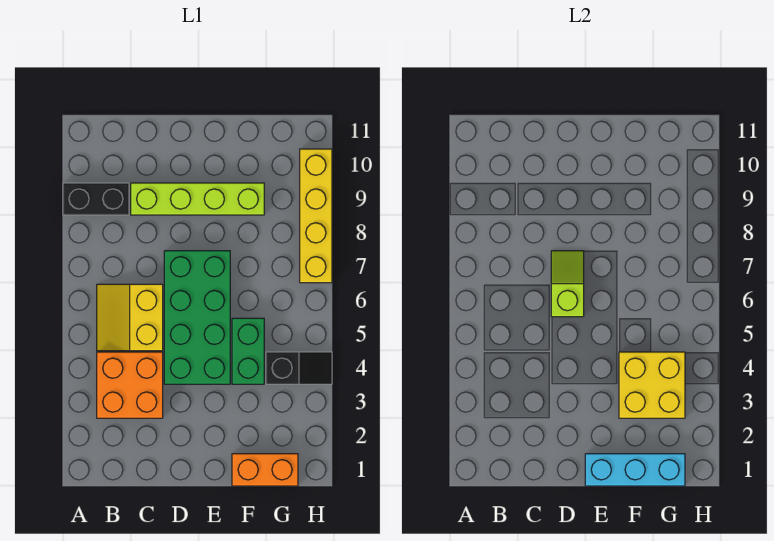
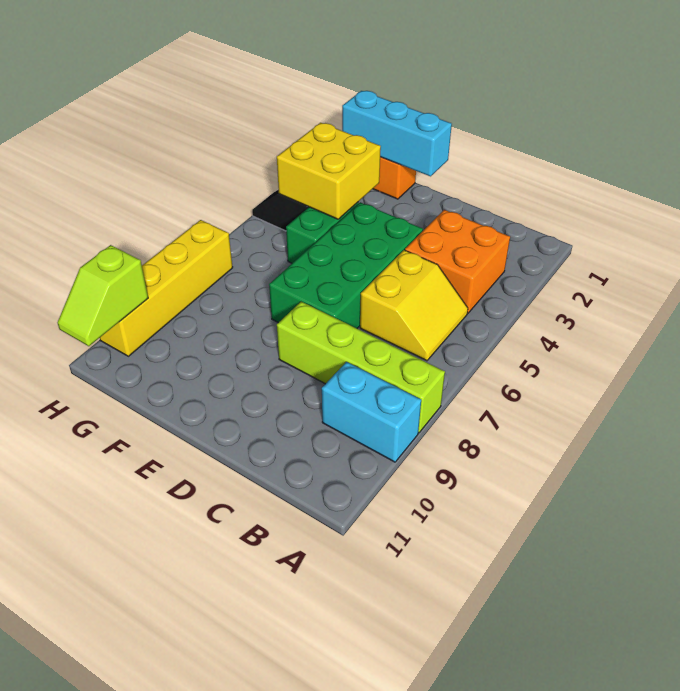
black 1x2 brick [63,183,129,215] -> cyan 1x2 brick [322,362,421,462]
lime 1x4 brick [131,183,264,215] -> lime 1x4 brick moved to [277,302,445,433]
lime 1x2 slope [551,251,584,317] -> lime 1x2 slope moved to [57,245,148,346]

